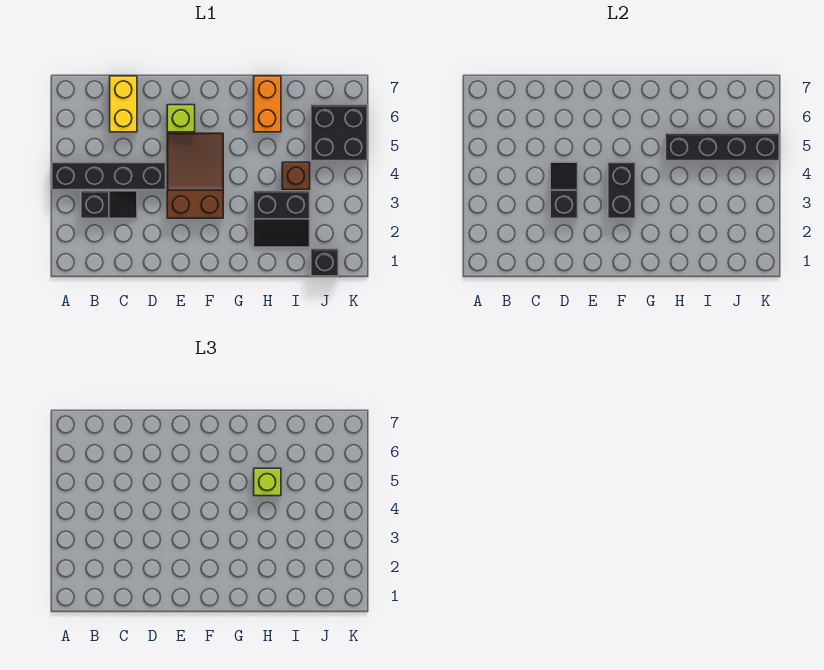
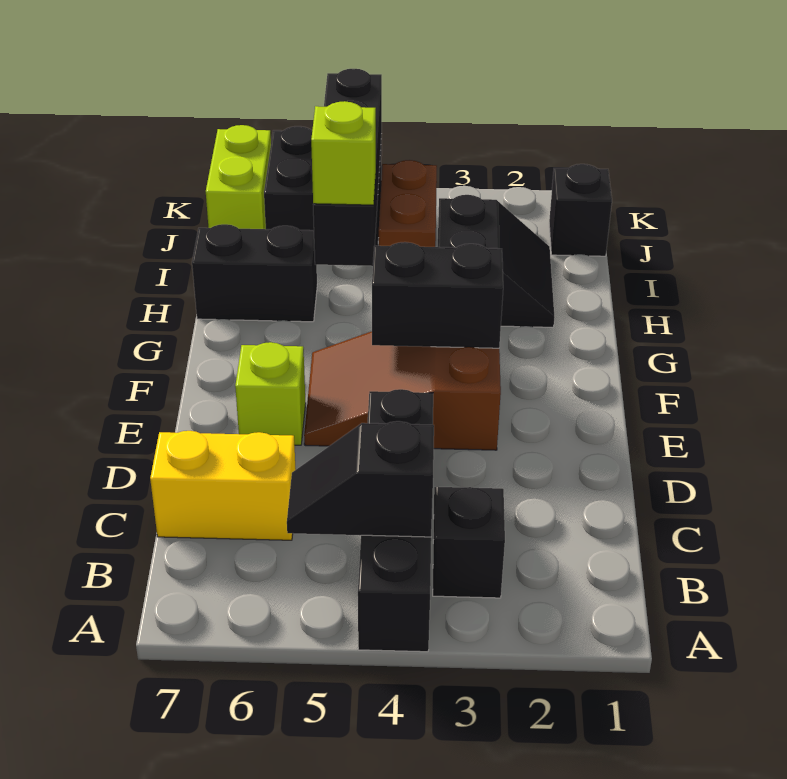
black 1x2 slope [550,162,578,218] -> black 1x2 slope moved to [287,421,434,537]
orange 1x2 brick [254,76,281,132] -> black 1x2 brick [192,224,317,322]
brown 1x1 brick [282,162,310,190] -> brown 1x2 brick [379,160,437,247]
none -> lime 1x2 brick [206,125,271,229]

